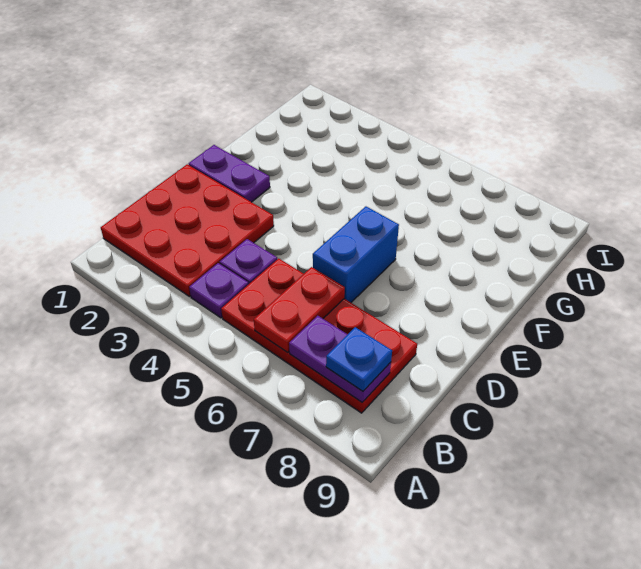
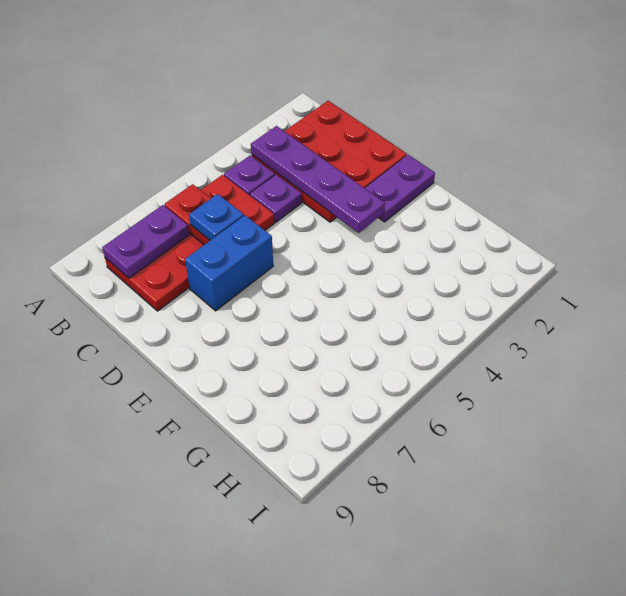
none -> purple 1x4 plate [251,126,385,233]
blue 1x1 plate [326,327,392,391] -> blue 1x1 plate moved to [189,194,244,240]
blue 1x2 brick [313,207,399,302] -> blue 1x2 brick turned to [185,215,273,311]

